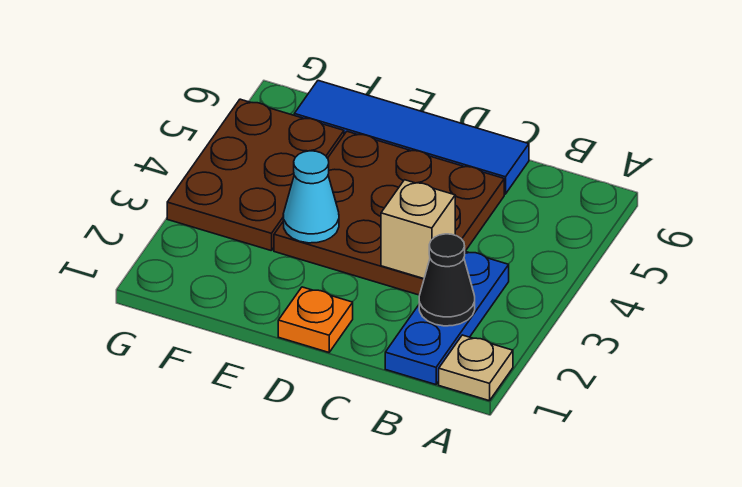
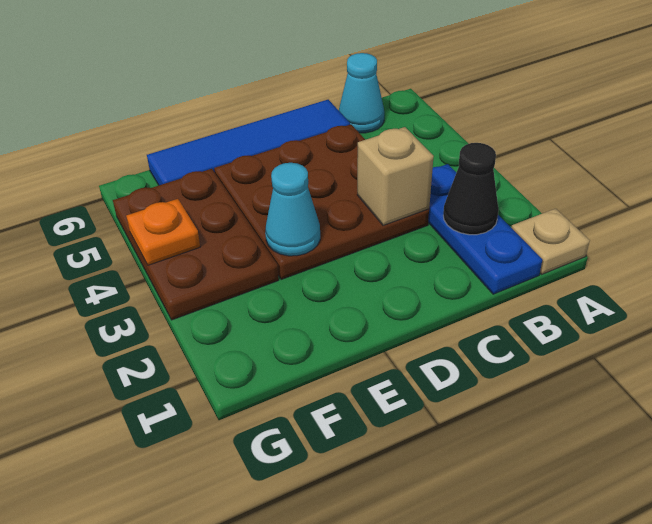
none -> cyan 1x1 cone [339,53,384,133]
orange 1x1 plate [278,287,353,352] -> orange 1x1 plate moved to [126,199,200,265]

